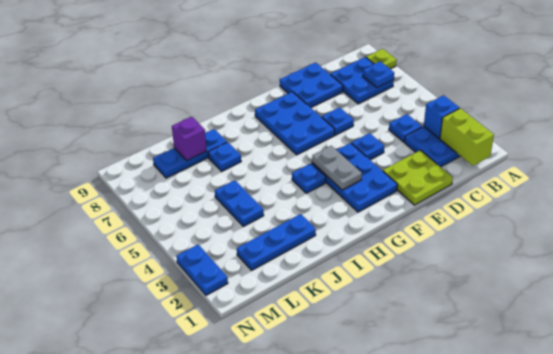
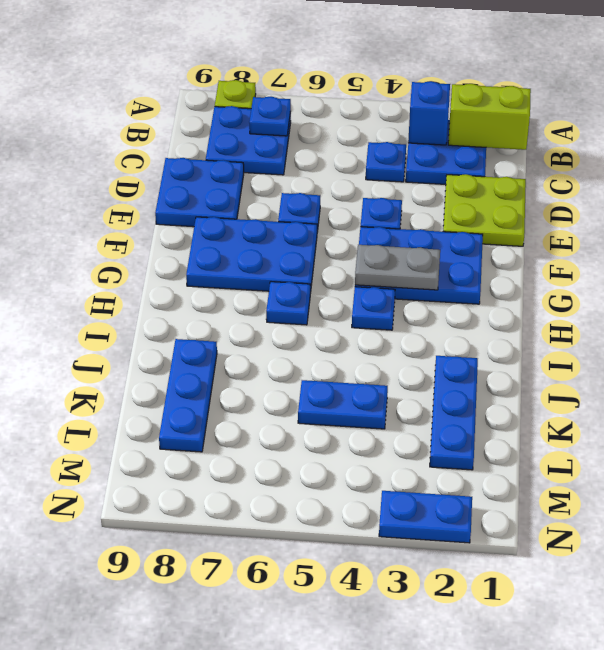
blue 1x1 plate [208,142,241,171] -> blue 1x1 plate moved to [266,282,310,325]
purple 1x1 brick [172,117,206,160] -> none

